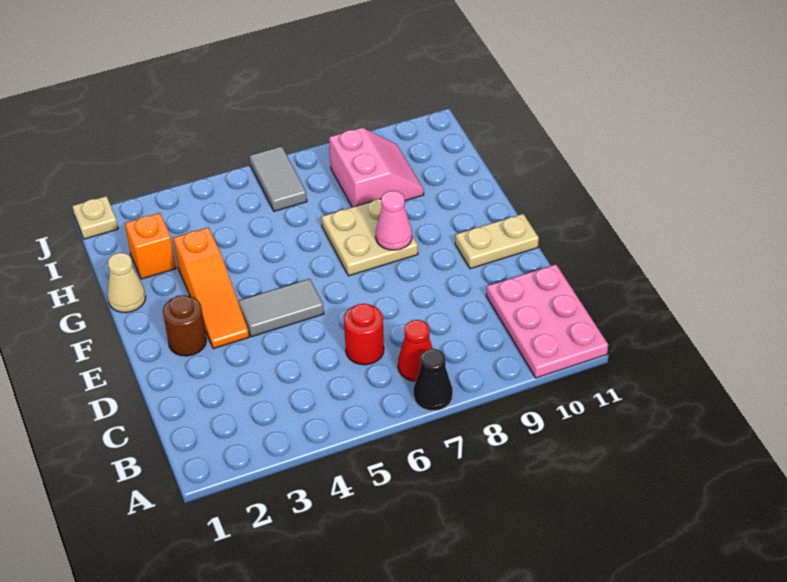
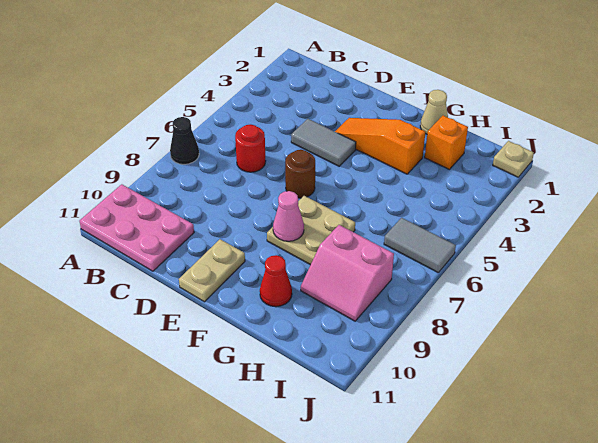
red 1x1 cone [398,320,433,381] -> red 1x1 cone moved to [260,255,292,307]
brown 1x1 round brick [163,295,206,356] -> brown 1x1 round brick moved to [285,150,315,198]
grey 1x2 tile [238,279,324,337] -> grey 1x2 tile turned to [291,119,356,166]

